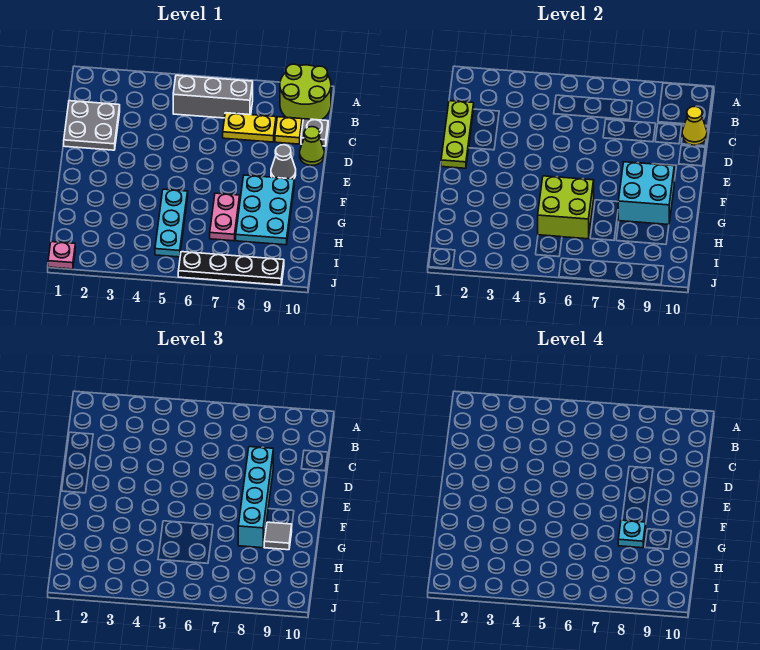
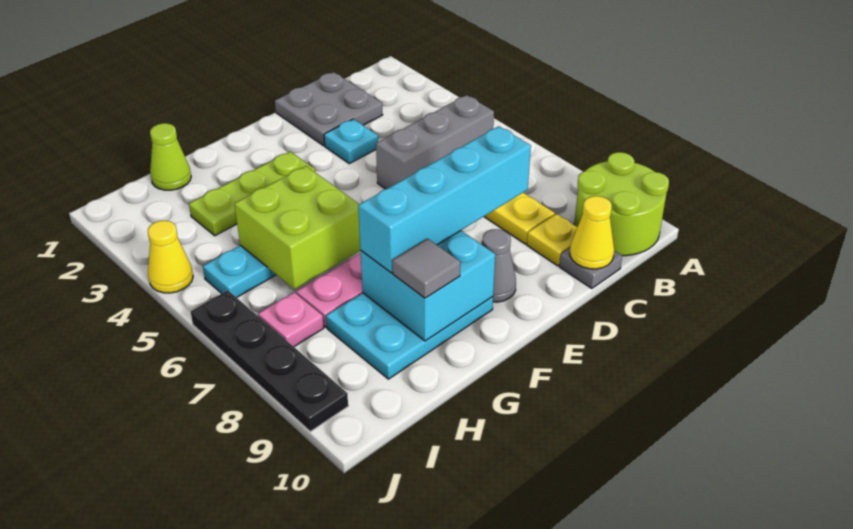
grey 1x3 brick [173,75,253,118] -> grey 1x3 brick turned to [376,95,494,189]
lime 1x3 plate [441,101,474,168] -> lime 1x3 plate moved to [189,151,315,236]
lime 1x1 cone [300,127,324,165] -> lime 1x1 cone moved to [150,123,191,190]
cyan 1x1 plate [618,520,646,548] -> cyan 1x1 plate moved to [324,119,378,164]
pink 1x1 plate [48,242,75,269] -> pink 1x1 plate moved to [258,292,324,347]
none -> yellow 1x1 cone [148,221,193,293]

